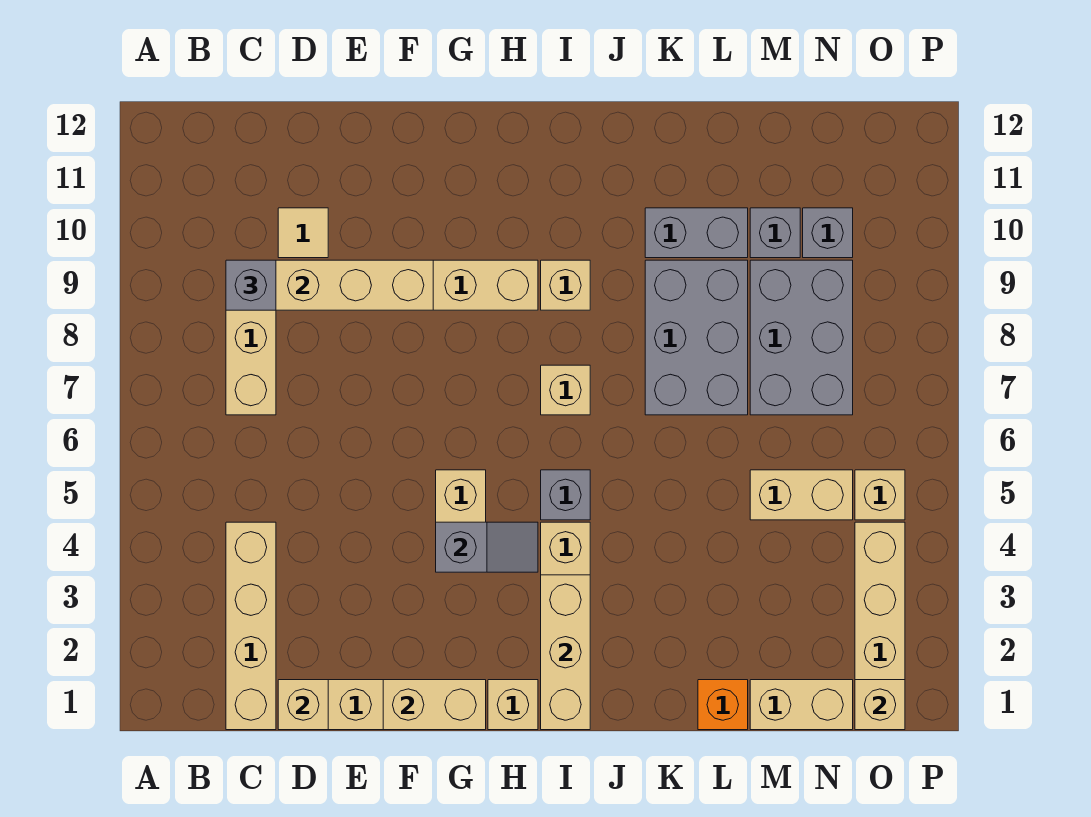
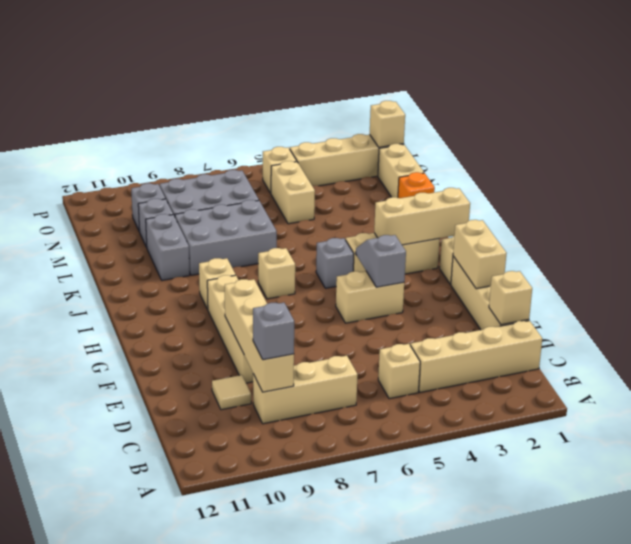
none -> tan 1x1 brick [378,344,420,399]

